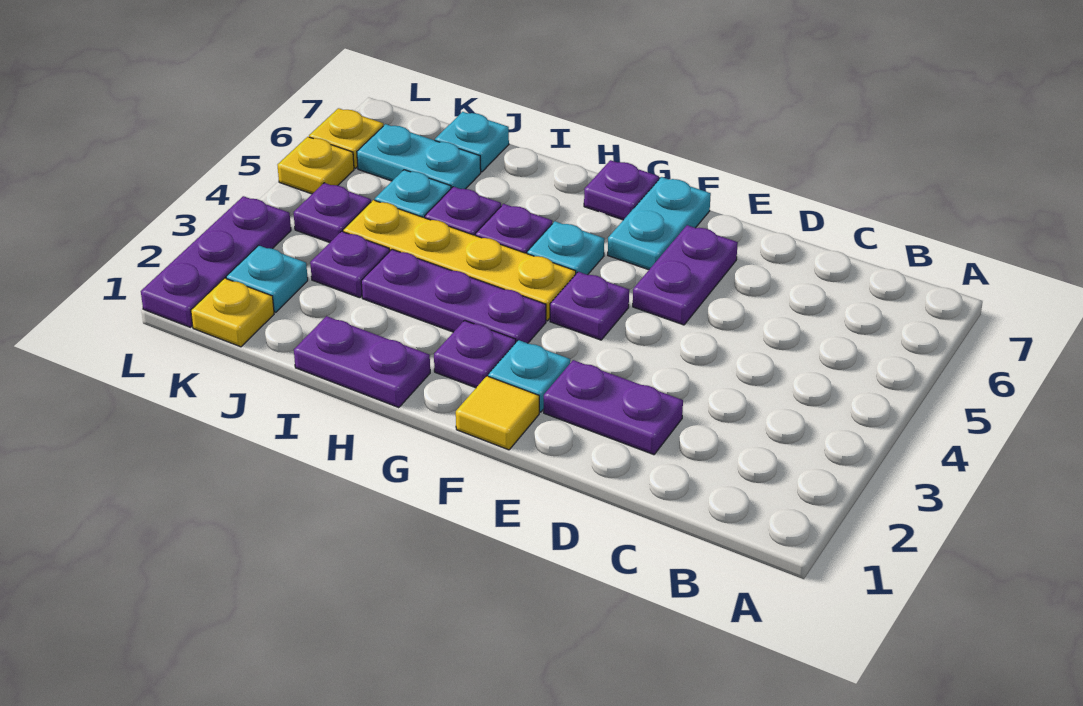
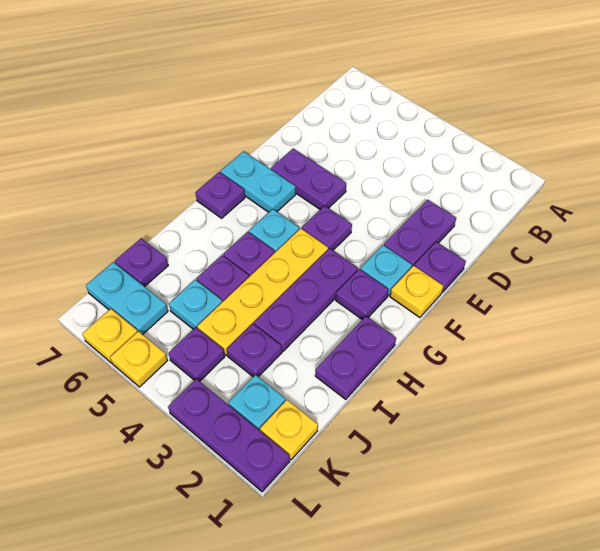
none -> purple 1x1 plate [415,242,466,292]
yellow 1x1 tile [456,376,539,450] -> yellow 1x1 plate [390,266,443,318]
cyan 1x2 plate [357,124,481,189] -> cyan 1x2 plate turned to [86,262,168,334]
cyan 1x1 plate [435,112,509,172] -> purple 1x1 plate [115,238,168,287]

